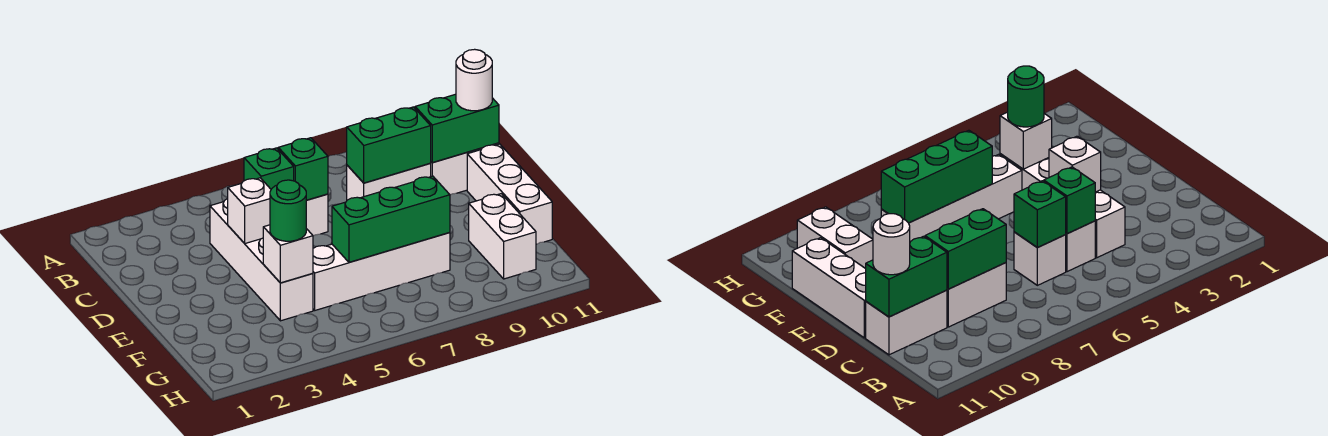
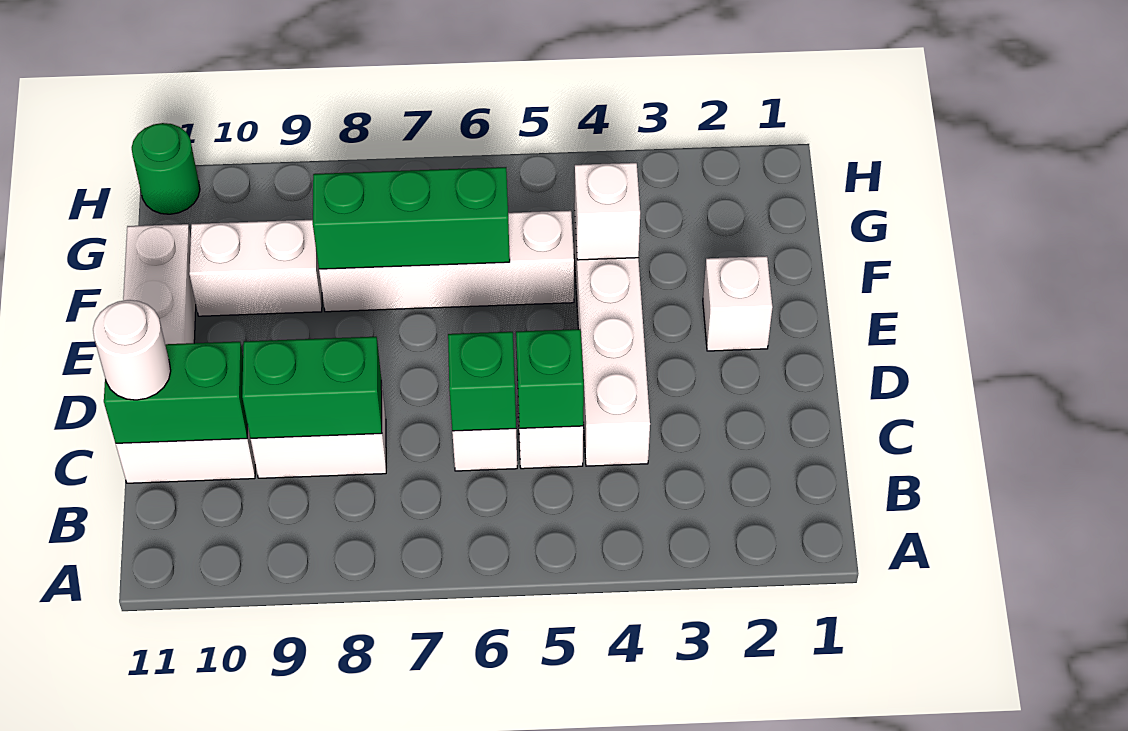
white 1x1 brick [228,178,271,243] -> white 1x1 brick moved to [703,256,772,351]
green 1x1 round brick [270,180,307,241] -> green 1x1 round brick moved to [132,123,200,214]
white 1x2 brick [469,194,536,279] -> white 1x2 brick turned to [189,220,322,316]

